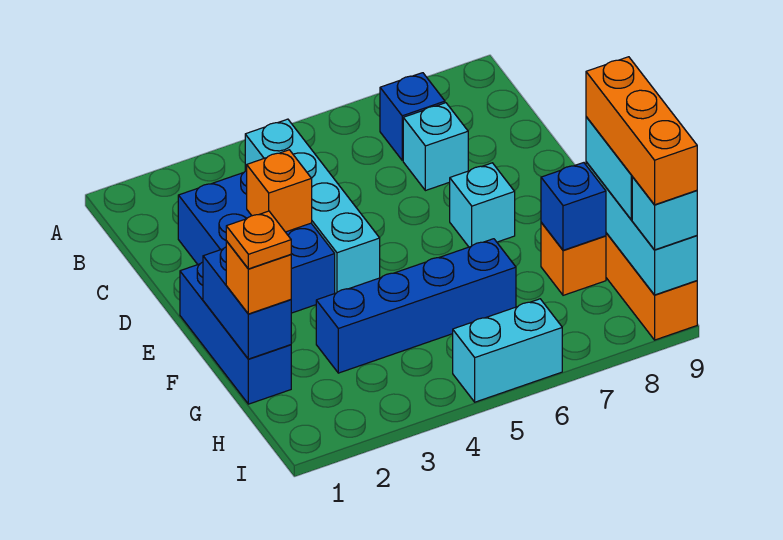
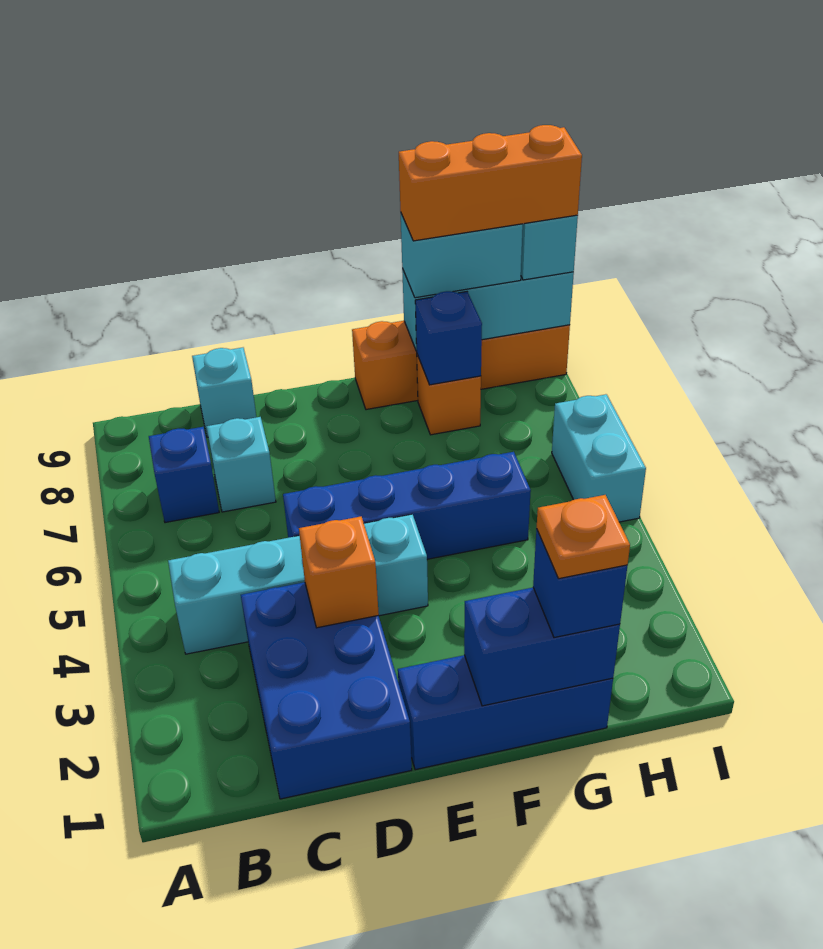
blue 2x3 brick [178,171,335,313] -> blue 2x3 brick turned to [241,582,412,799]
cyan 1x1 brick [450,163,515,247] -> cyan 1x1 brick moved to [192,348,256,437]
orange 1x1 brick [226,241,291,314] -> blue 1x1 brick [533,529,627,638]
blue 1x4 brick [316,239,516,373] -> blue 1x4 brick turned to [283,452,531,559]

